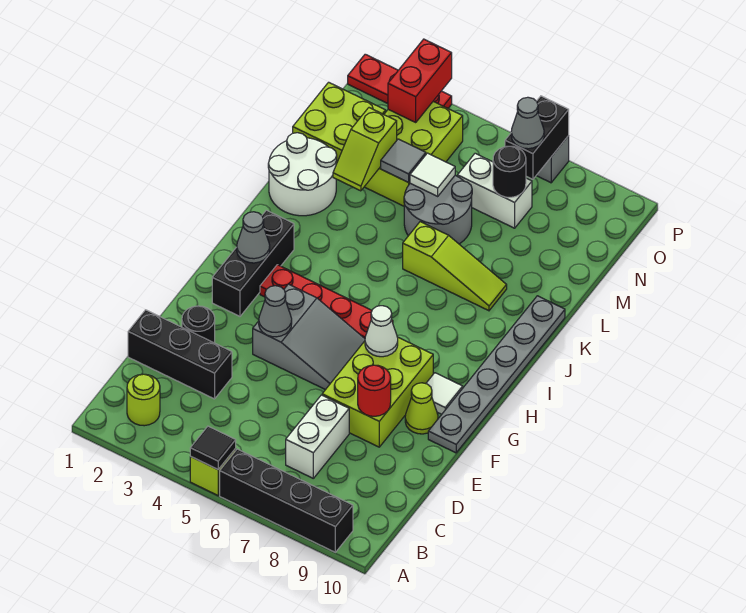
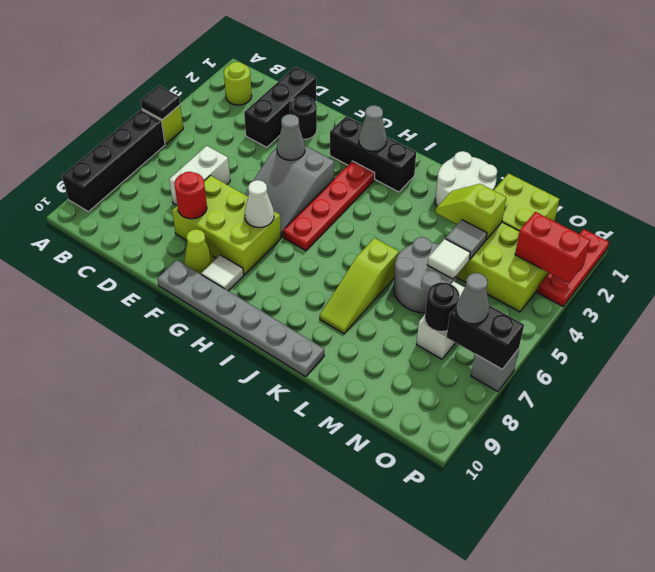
white 1x2 brick [286,395,349,478] -> white 1x2 brick turned to [169,146,230,205]

